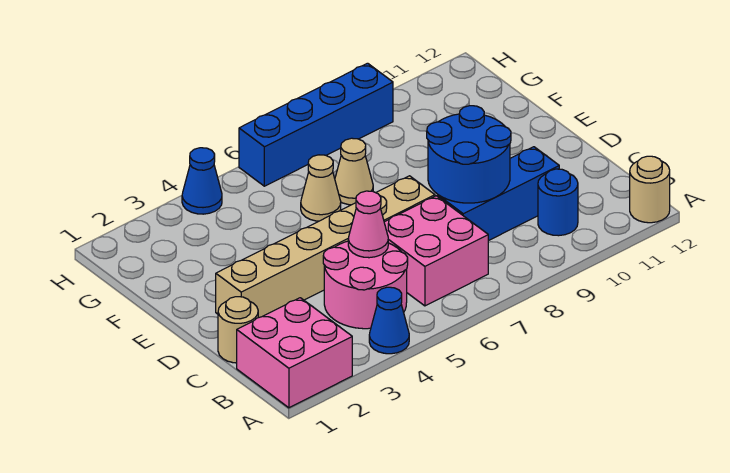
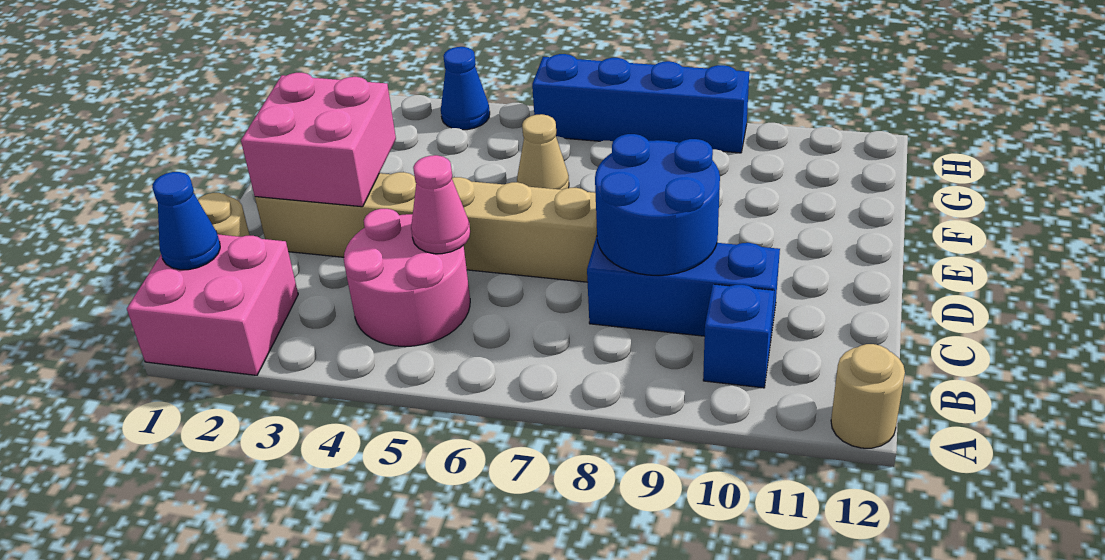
blue 1x1 cone [369,287,409,354] -> blue 1x1 cone moved to [152,172,220,270]
pink 2x2 brick [384,196,488,306] -> pink 2x2 brick moved to [241,73,396,207]
blue 1x1 round brick [538,169,578,236] -> blue 1x1 brick [703,284,774,388]
tan 1x1 cone [335,138,373,205] -> none

